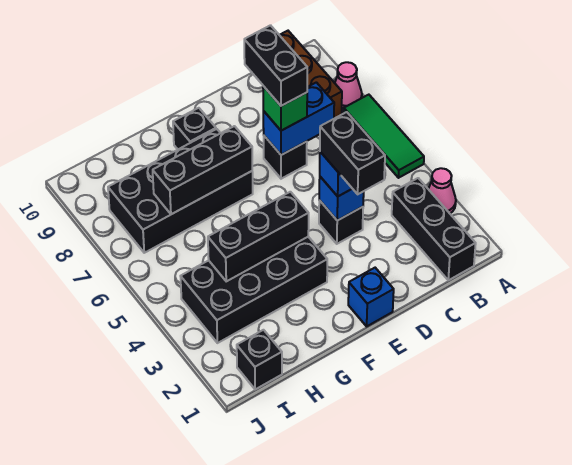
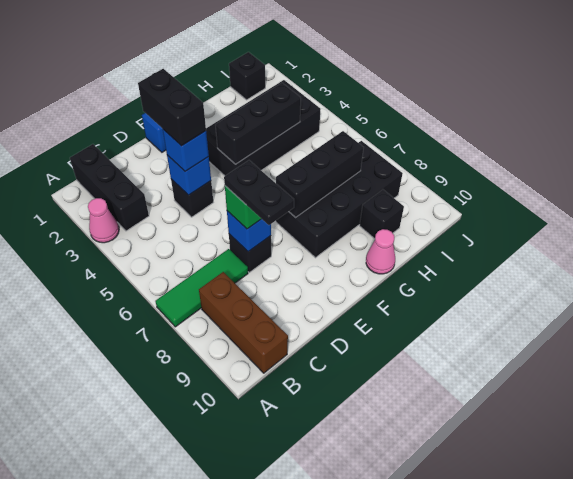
green 1x3 tile [344,95,424,178] -> green 1x3 tile turned to [155,249,248,327]
pink 1x1 cone [335,62,362,109] -> pink 1x1 cone moved to [366,229,395,274]
blue 1x2 brick [263,82,334,155] -> blue 1x1 brick [227,211,271,252]
black 1x2 brick [244,25,307,106] -> black 1x2 plate [224,160,294,225]
black 1x1 brick [173,108,216,149] -> black 1x1 brick moved to [360,190,404,239]

